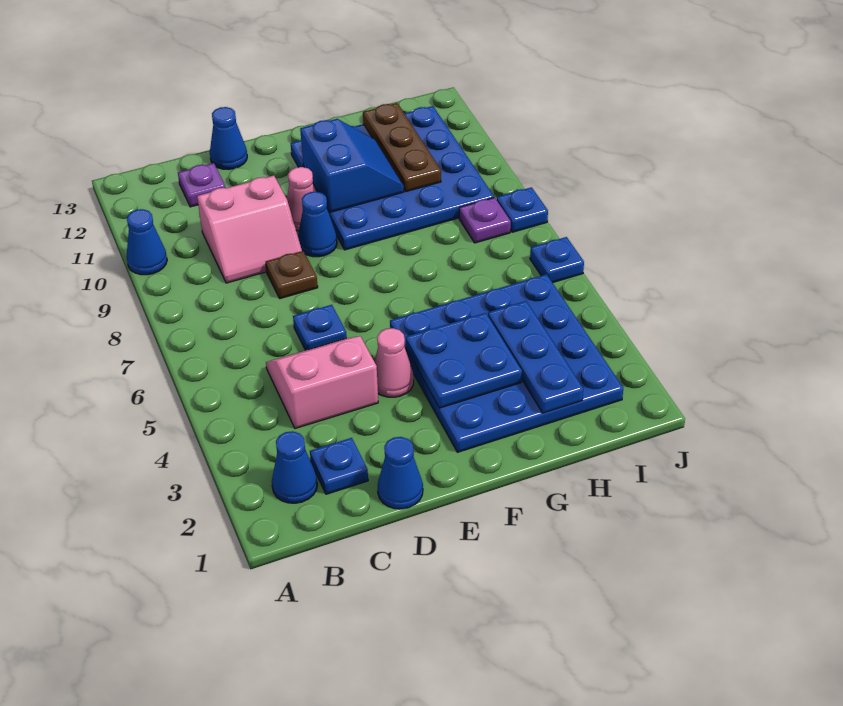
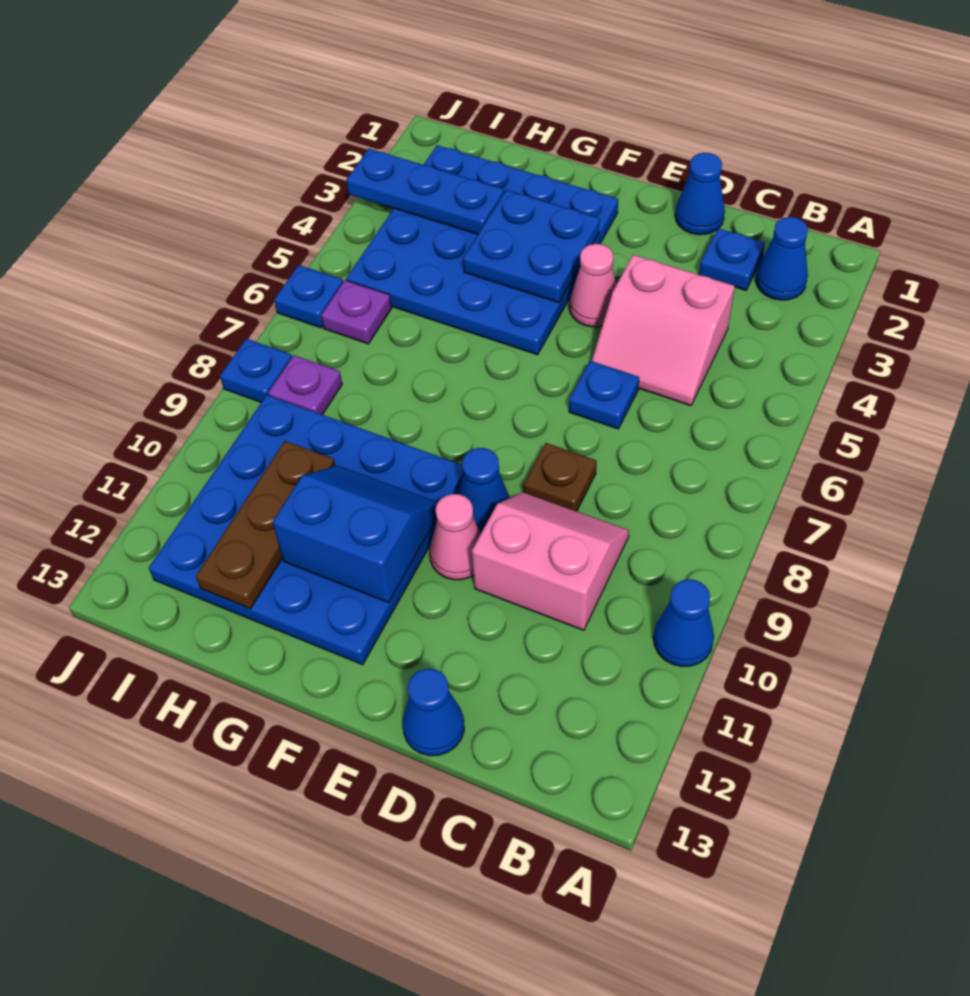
purple 1x1 plate [178,163,225,207] -> purple 1x1 plate moved to [321,280,391,344]
blue 2x2 slope [300,119,404,212] -> blue 2x2 slope turned to [272,465,438,602]
blue 1x3 plate [488,301,583,413] -> blue 1x3 plate turned to [346,149,504,234]

